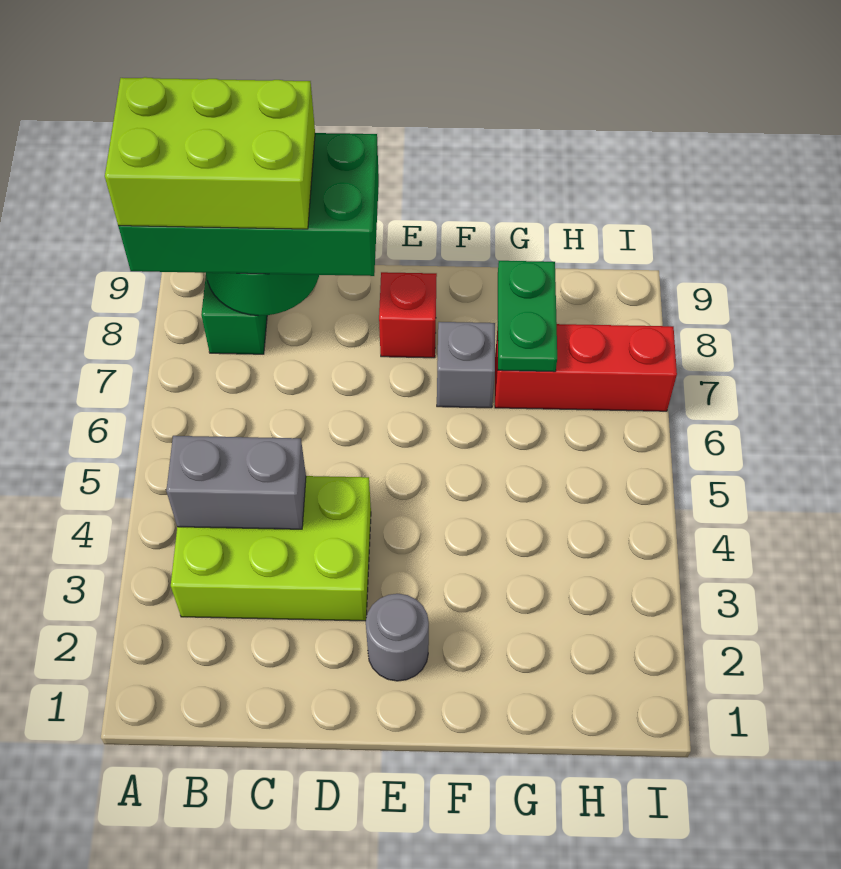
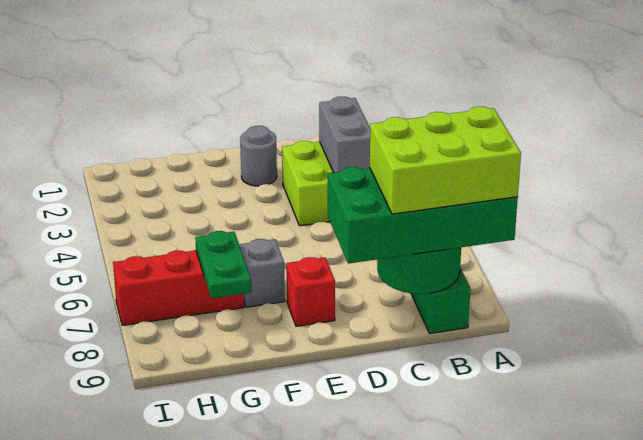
grey 1x2 brick [166,436,306,529] -> grey 1x2 brick turned to [319,97,370,172]

